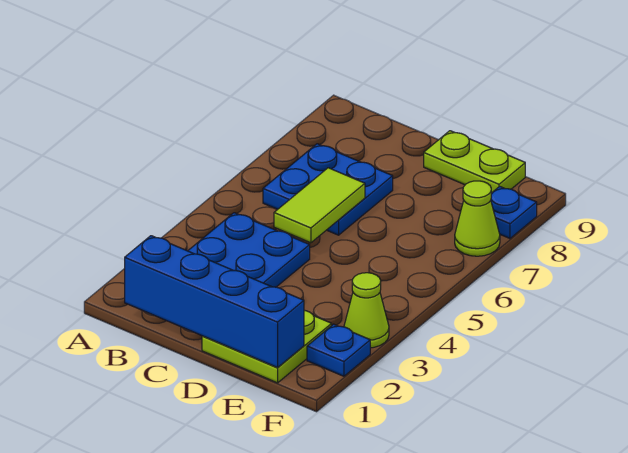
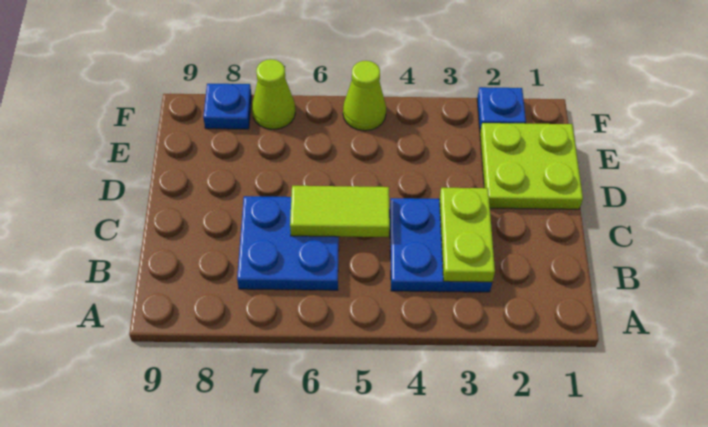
blue 1x4 brick [125,236,304,368] -> none
lime 1x2 plate [424,131,525,193] -> lime 1x2 plate moved to [439,188,495,282]
lime 1x1 cone [344,273,389,348] -> lime 1x1 cone moved to [343,61,386,131]

